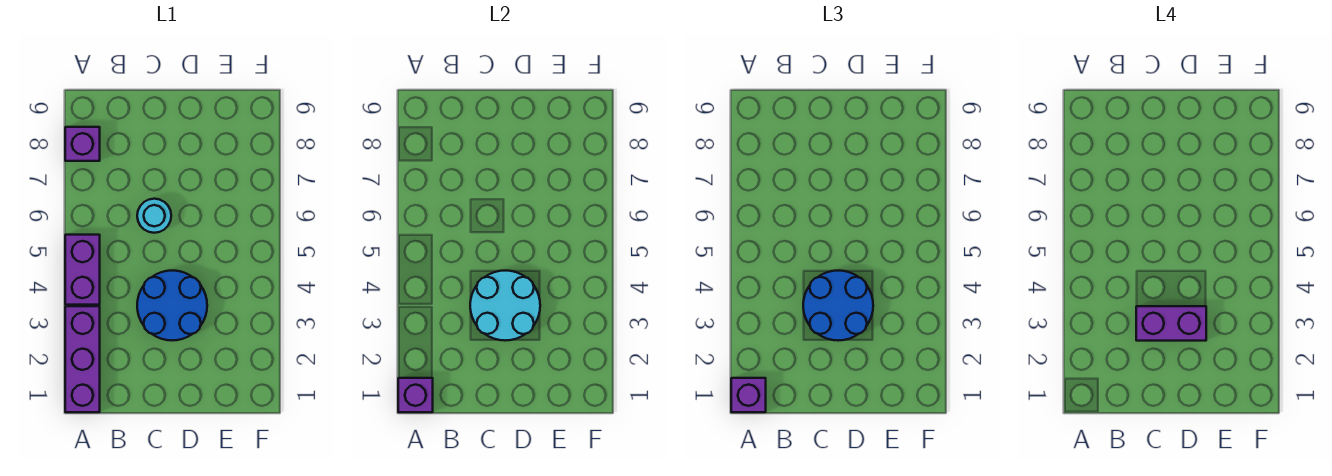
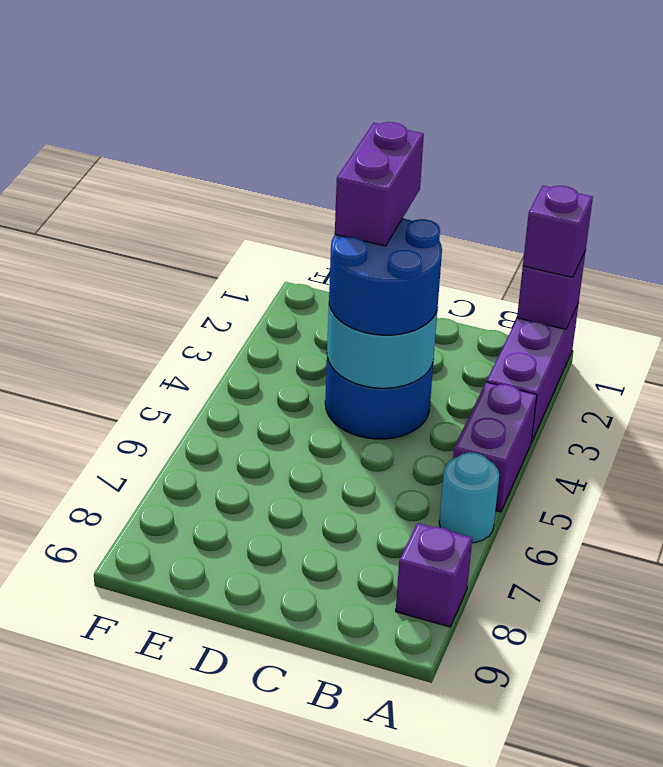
purple 1x2 brick [1136,306,1206,341] -> purple 1x2 brick turned to [335,122,424,246]
cyan 1x1 round brick [137,199,171,233] -> cyan 1x1 round brick moved to [439,452,499,543]

